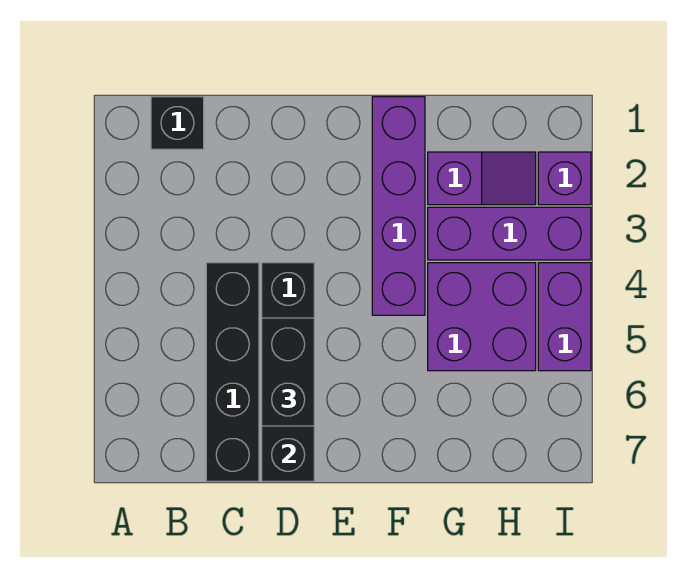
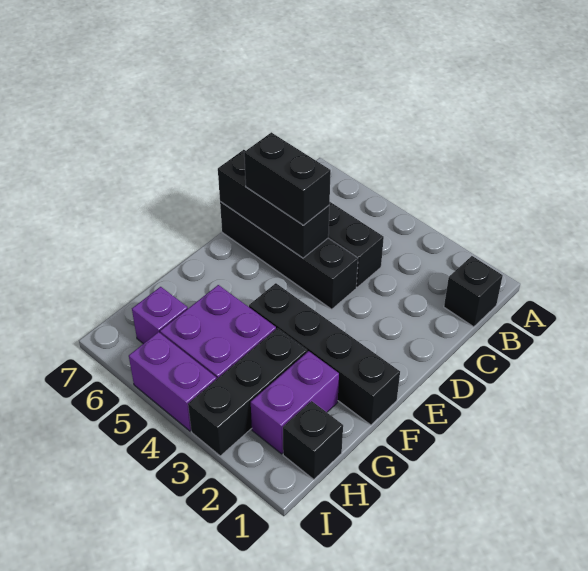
purple 1x4 brick [372,97,425,315] -> black 1x4 brick [249,283,400,425]
purple 1x2 slope [428,152,536,205] -> purple 1x2 brick [251,351,339,454]
purple 1x3 brick [428,207,591,260] -> black 1x3 brick [188,328,307,456]
none -> black 1x1 brick [283,401,343,480]
purple 1x1 brick [538,152,591,205] -> purple 1x1 brick moved to [132,287,188,344]

